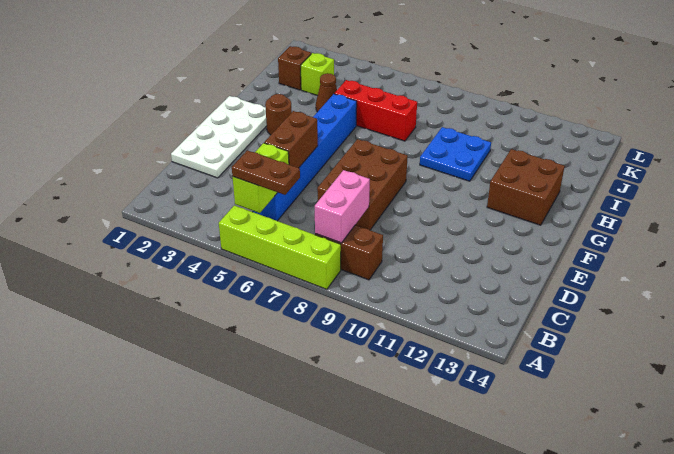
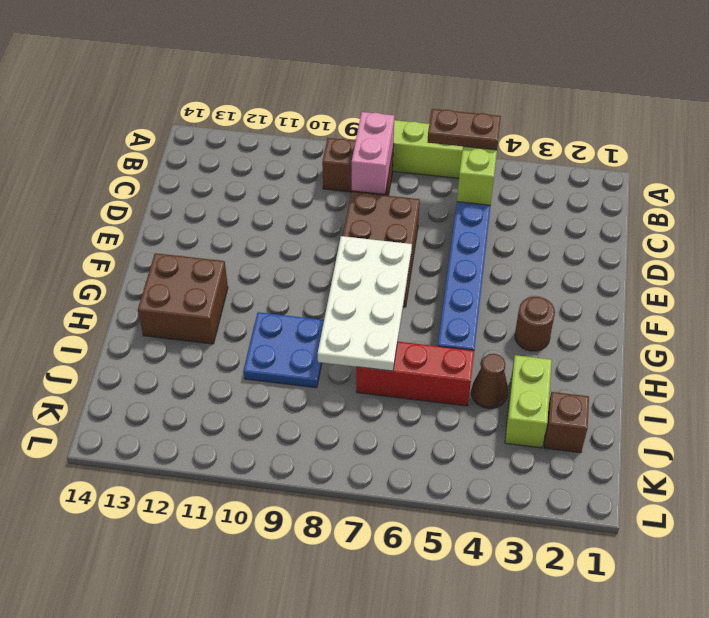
white 2x4 plate [171,96,267,178] -> white 2x4 plate moved to [318,236,412,371]
brown 1x2 brick [264,111,318,168] -> none
lime 1x1 brick [301,53,334,96] -> lime 1x2 brick [505,355,552,448]

